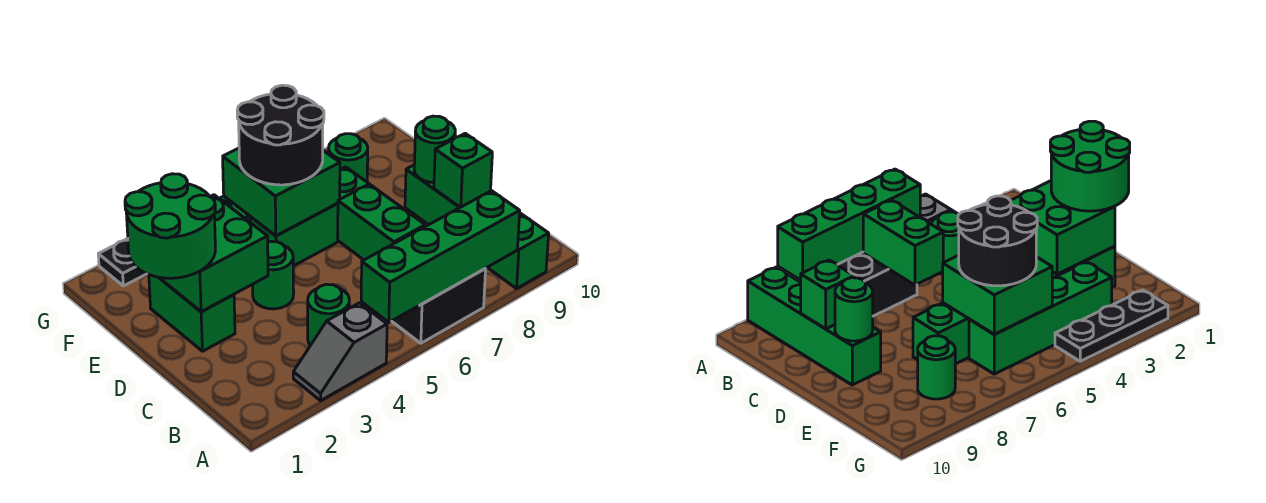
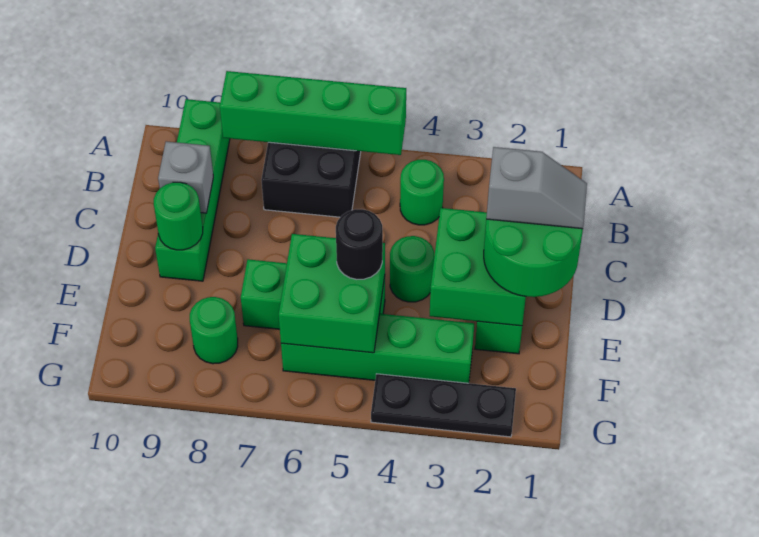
grey 1x2 slope [293,303,387,400] -> grey 1x2 slope moved to [486,147,587,229]
green 1x2 brick [338,184,425,260] -> none
green 1x1 brick [434,133,492,207] -> grey 1x1 brick [158,141,213,213]
black 2x2 round brick [237,85,324,185] -> black 1x1 round brick [336,209,383,279]

